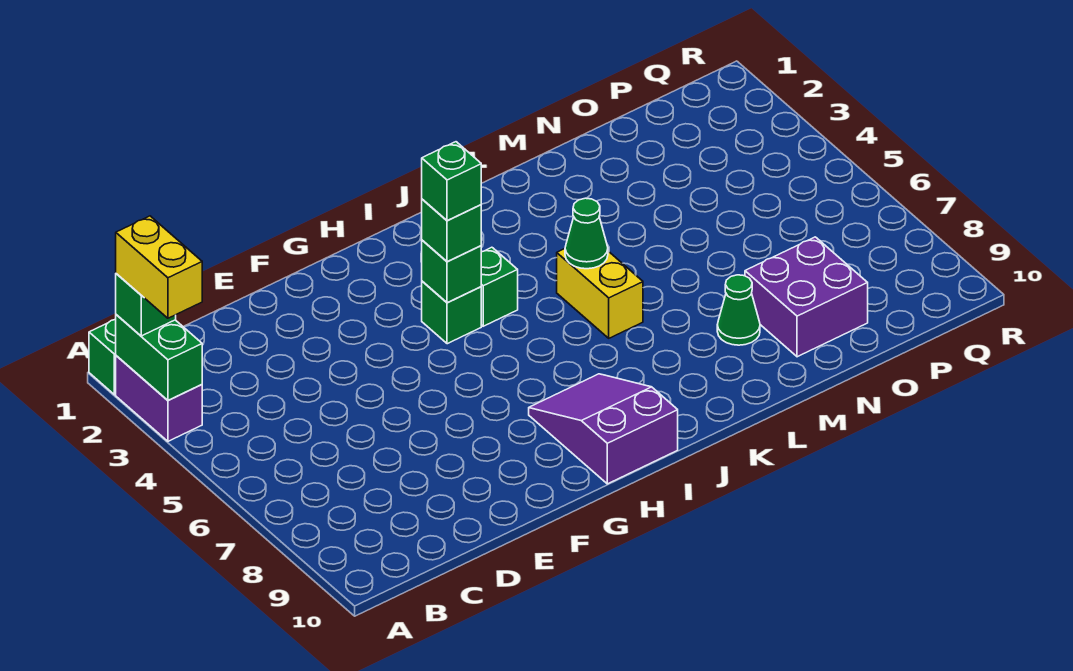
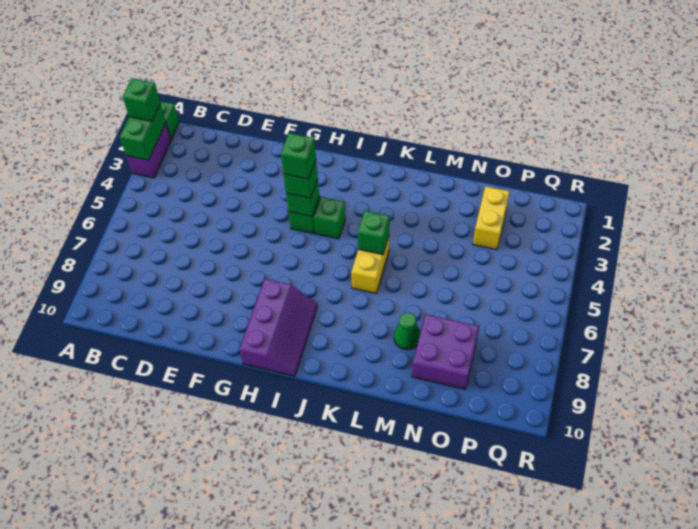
yellow 1x2 brick [116,216,202,318] -> yellow 1x2 brick moved to [473,186,510,250]
purple 2x3 slope [529,374,678,484] -> purple 2x3 slope turned to [239,279,317,376]
green 1x1 cone [565,198,608,269] -> green 1x1 brick [358,211,390,255]

